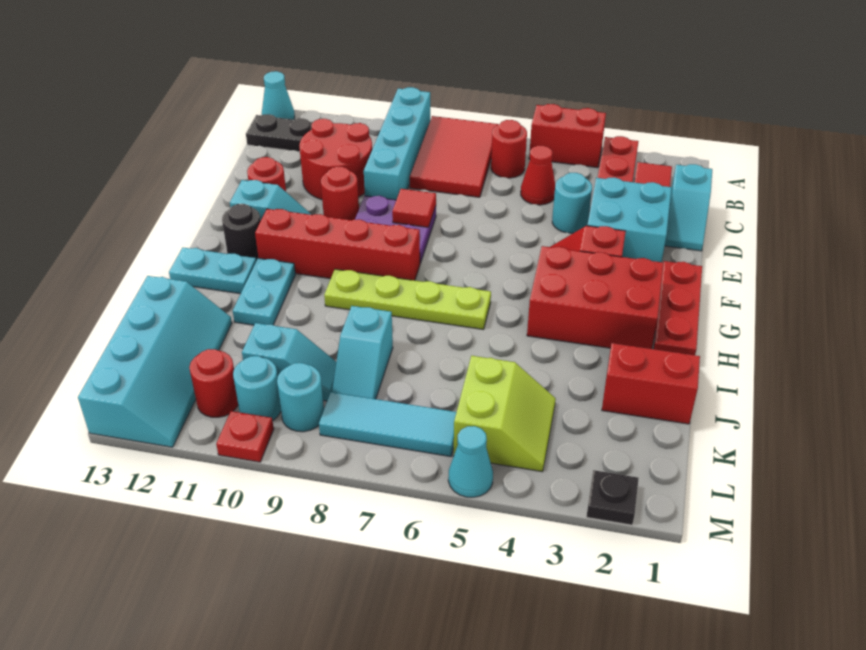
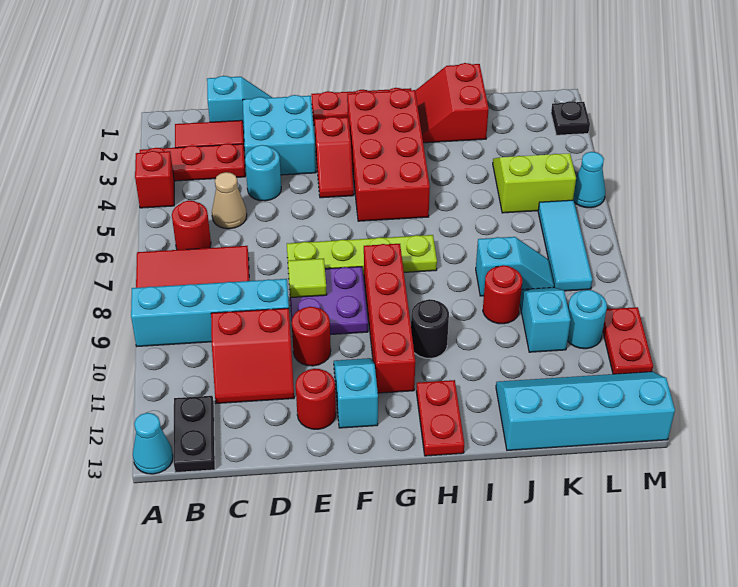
red 1x2 brick [529,104,606,168] -> red 1x1 brick [135,151,174,208]
red 1x1 cone [521,146,555,205] -> tan 1x1 cone [212,172,247,229]
red 2x2 round brick [299,119,372,200] -> red 2x2 slope [211,308,294,403]
red 1x1 tile [392,189,436,227] -> lime 1x1 tile [288,258,327,298]
red 2x3 brick [527,246,664,349] -> red 2x4 brick [347,89,430,221]
black 1x1 round brick [222,204,261,261] -> black 1x1 round brick moved to [411,299,449,358]
lime 1x4 plate [324,269,491,329] -> lime 1x4 plate turned to [287,235,437,275]
cyan 1x2 plate [233,258,295,325] -> none
cyan 1x2 plate [169,248,256,294] -> red 1x2 plate [416,380,464,456]
cyan 1x1 round brick [277,363,324,432] -> none
red 1x1 round brick [189,349,238,417] -> red 1x1 round brick moved to [483,265,522,324]
red 1x1 plate [216,411,274,462] -> red 1x2 plate [603,307,653,374]

